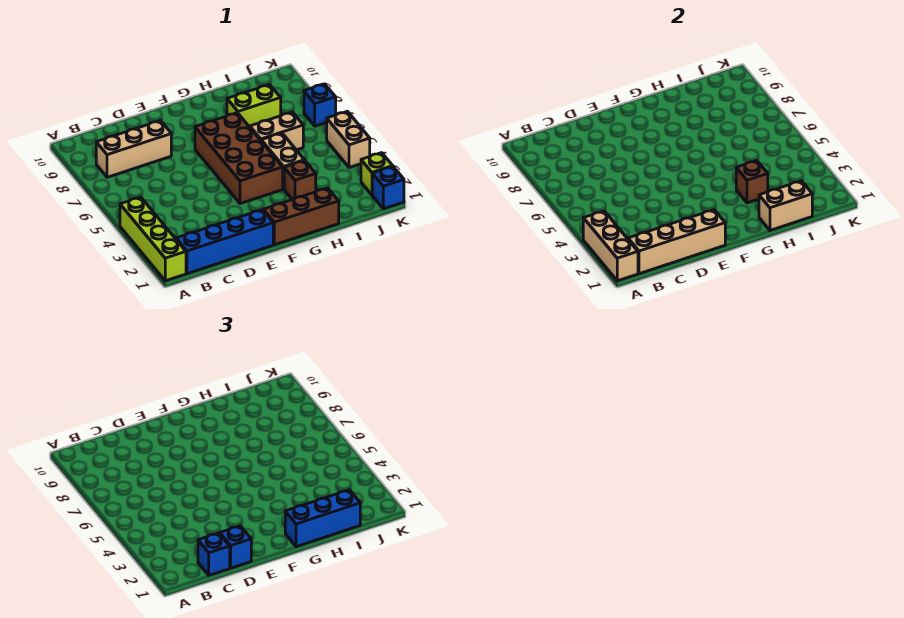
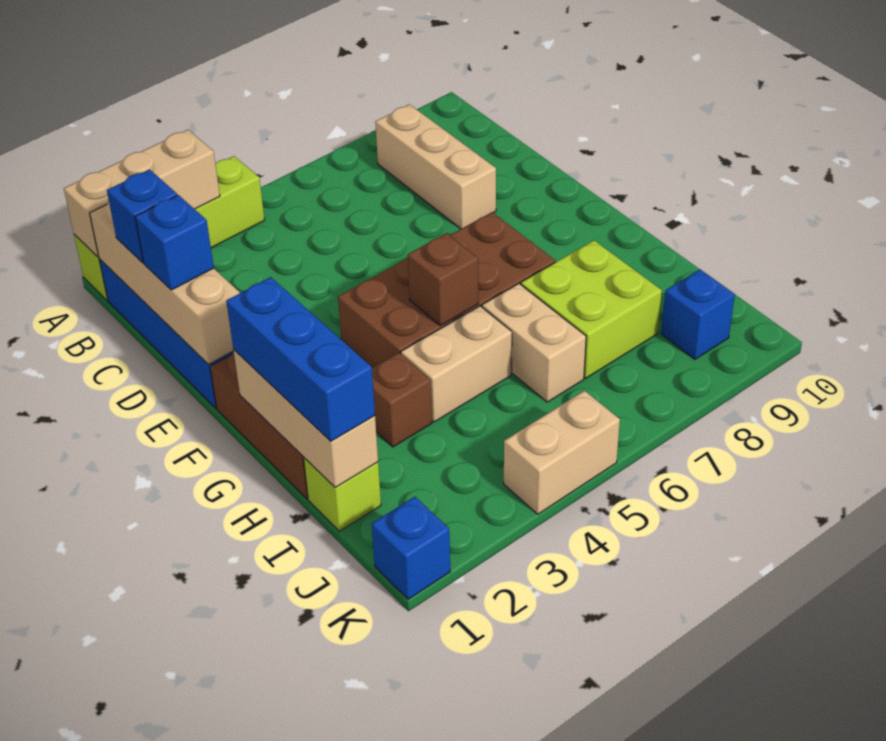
tan 1x2 brick [759,181,812,230] -> tan 1x3 brick [234,350,378,487]
brown 1x1 brick [736,161,768,203] -> brown 1x1 brick moved to [407,233,478,326]
lime 1x2 brick [227,85,281,127] -> lime 2x2 brick [521,240,662,378]
lime 1x1 brick [361,153,393,195] -> lime 1x1 brick moved to [304,458,381,531]
blue 1x1 brick [304,84,336,126] -> blue 1x1 brick moved to [661,270,735,359]

